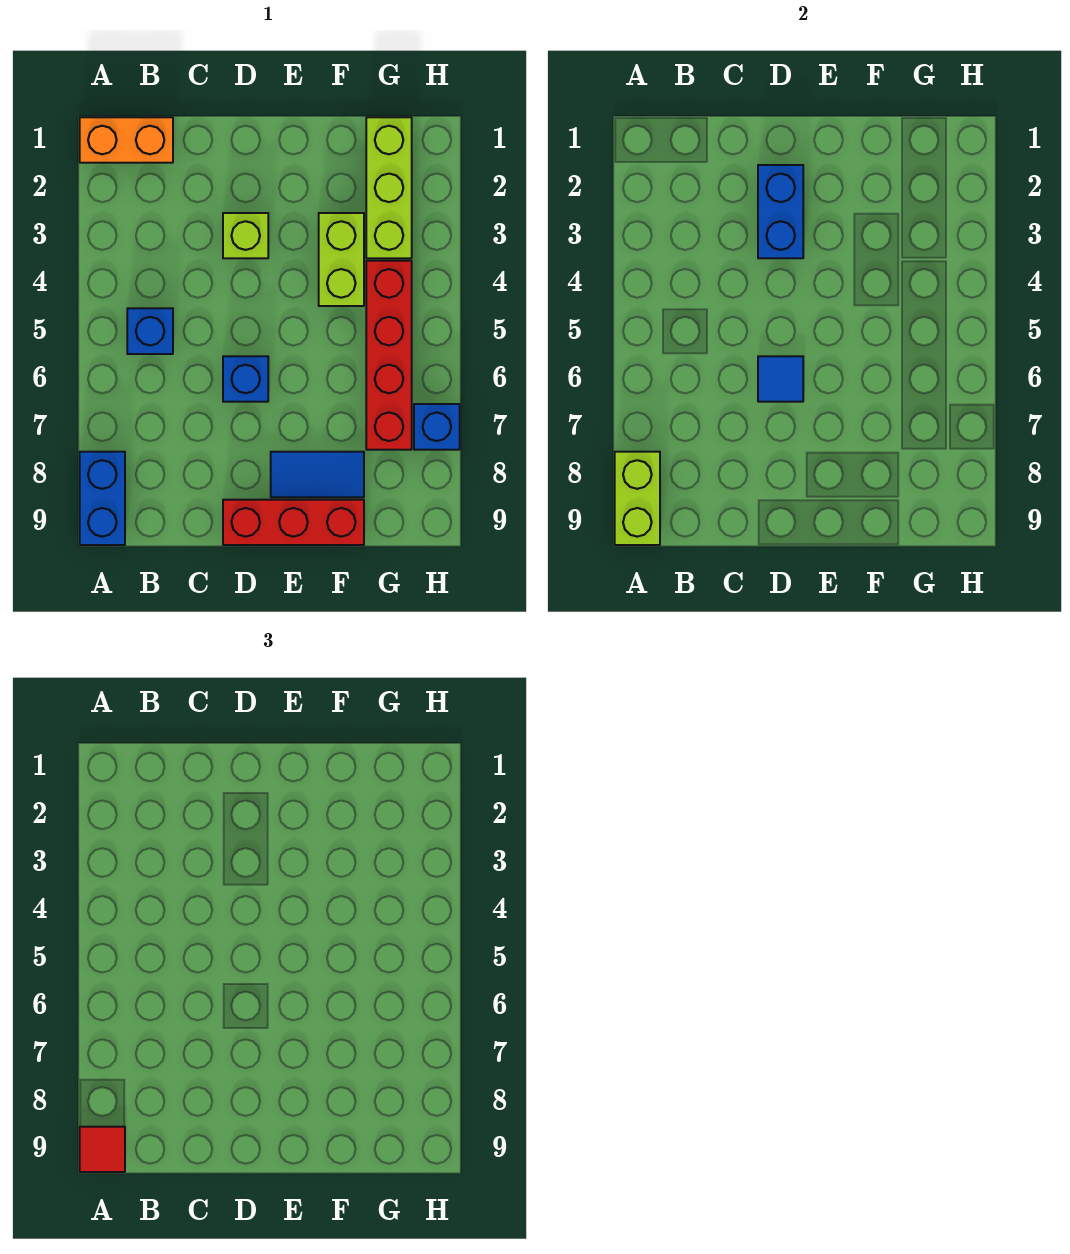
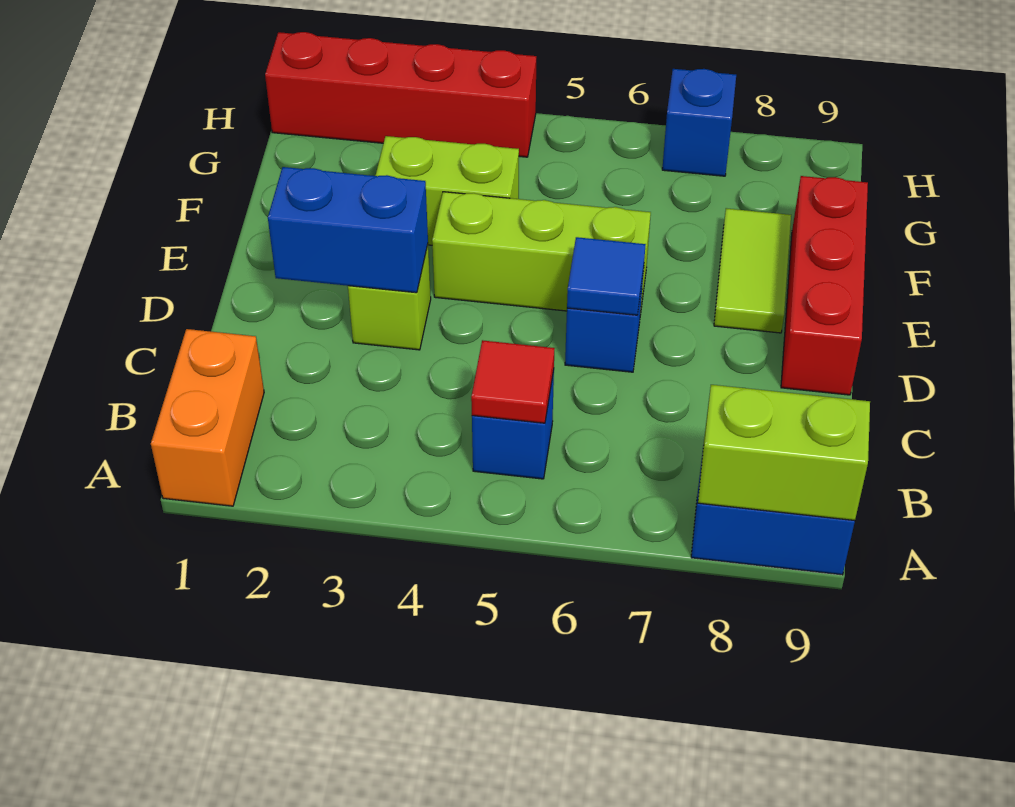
red 1x1 tile [80,1127,125,1172] -> red 1x1 tile moved to [471,340,555,423]
blue 1x2 tile [271,452,364,497] -> lime 1x2 tile [714,208,791,333]
lime 1x3 brick [366,117,412,258] -> lime 1x3 brick moved to [432,192,651,315]
red 1x4 brick [366,261,412,450] -> red 1x4 brick moved to [265,32,536,157]

